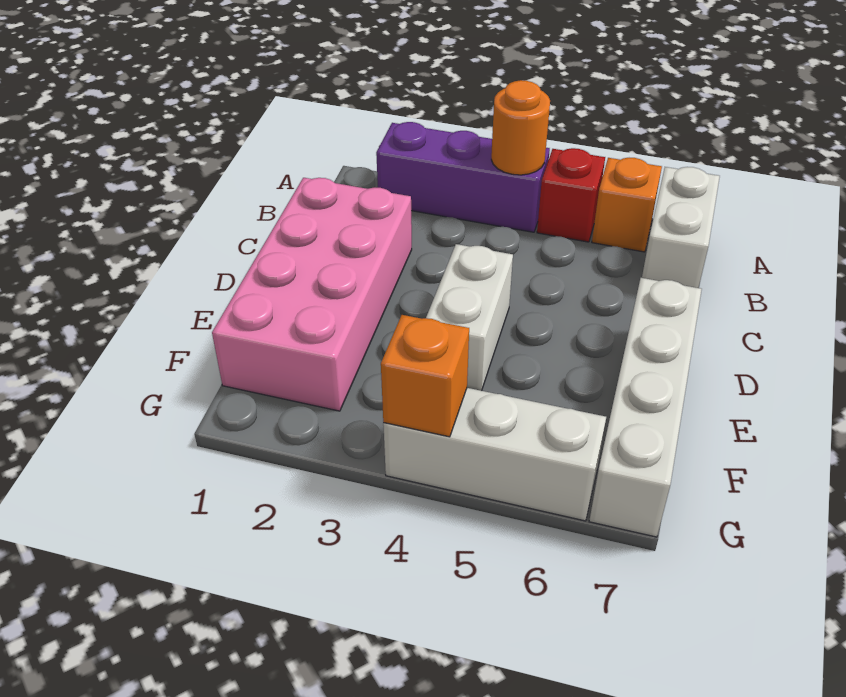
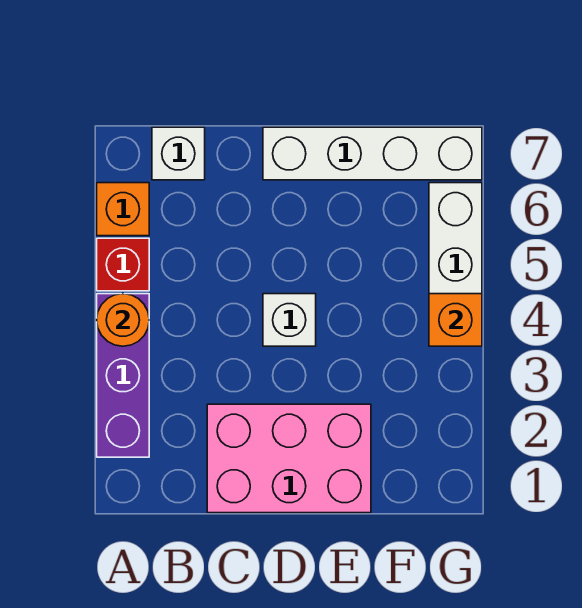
white 1x2 brick [642,167,720,288] -> white 1x1 brick [152,127,205,180]
pink 2x4 brick [212,178,412,411] -> pink 2x3 brick [207,404,371,513]
white 1x2 brick [426,244,513,391] -> white 1x1 brick [263,294,316,346]

